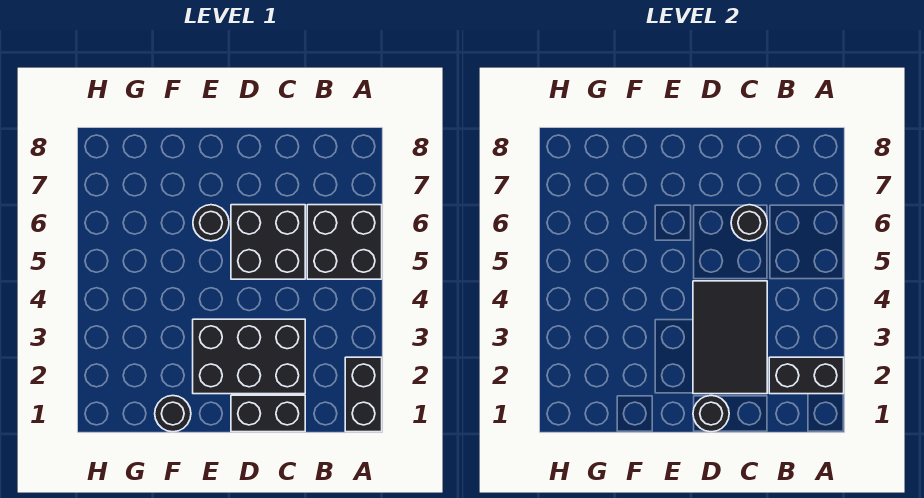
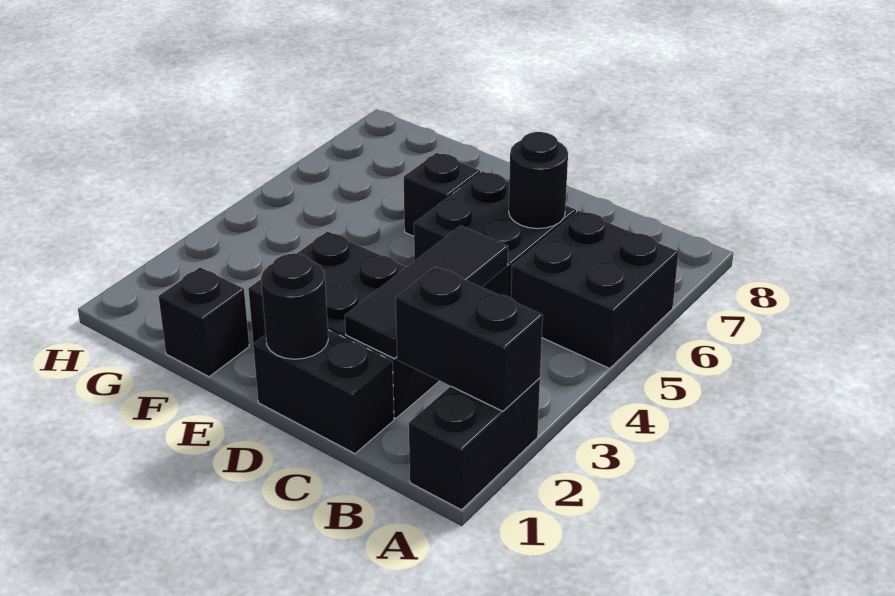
black 2x3 tile [693,281,767,394] -> black 1x3 tile [345,226,508,359]
black 1x1 round brick [193,205,229,241] -> black 1x1 brick [404,153,480,236]
black 1x1 round brick [155,396,191,432] -> black 1x1 brick [159,267,249,377]

